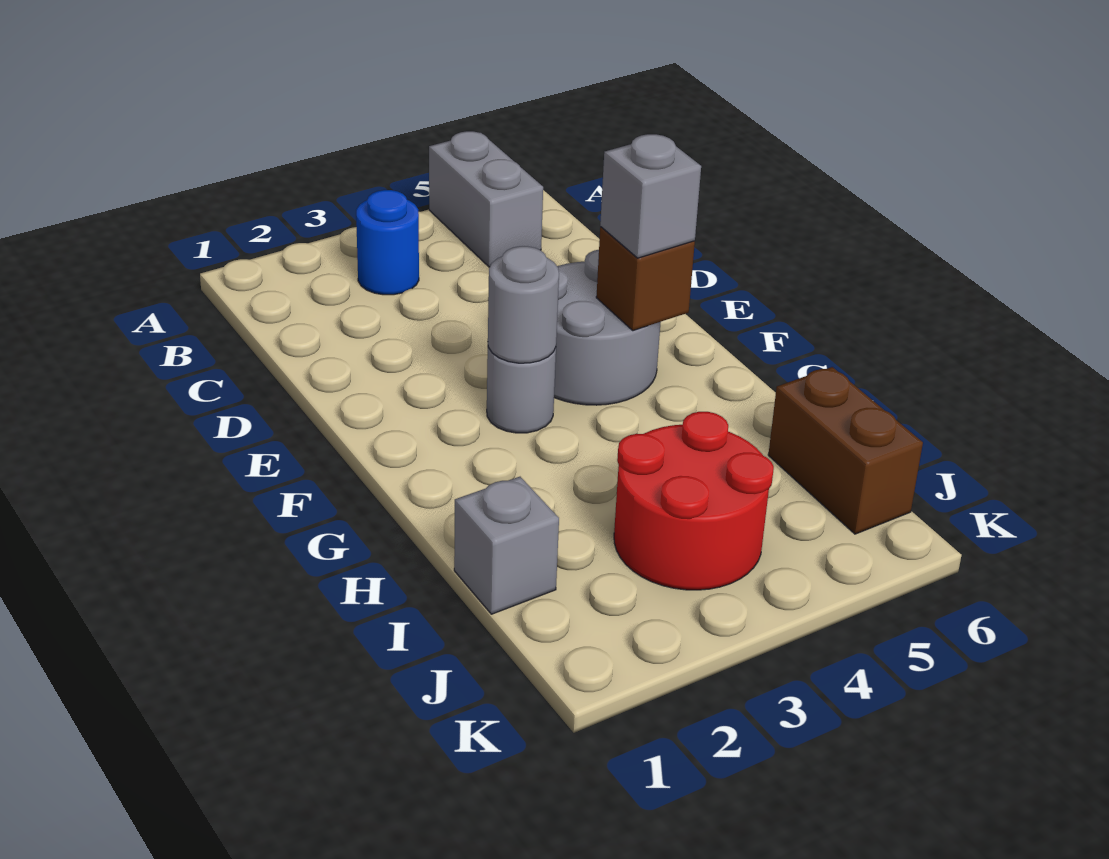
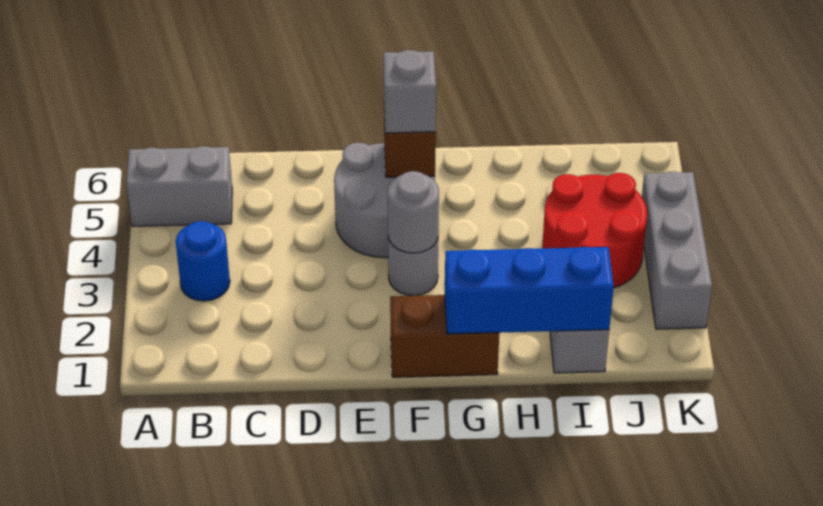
none -> blue 1x3 brick [445,247,614,334]
brown 1x2 brick [768,367,923,534] -> brown 1x2 brick moved to [390,295,499,377]
none -> grey 1x3 brick [642,172,712,329]

